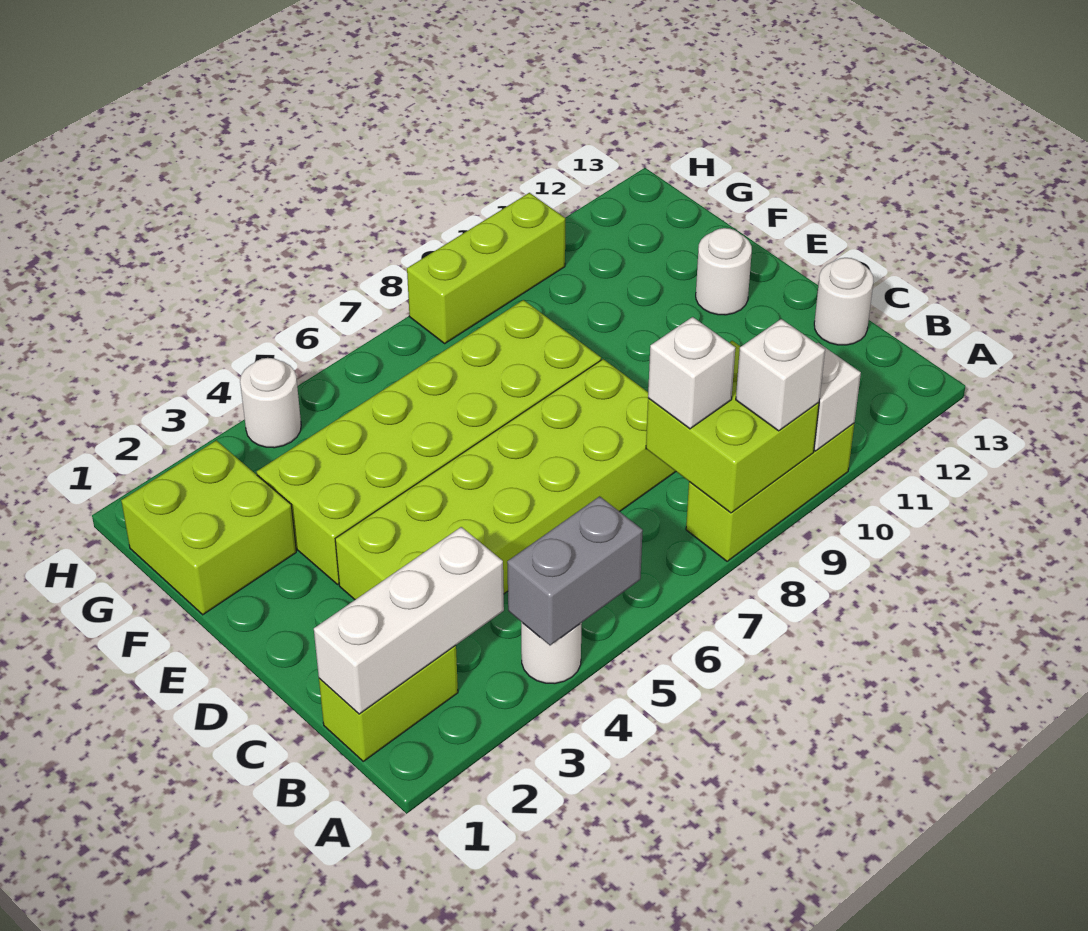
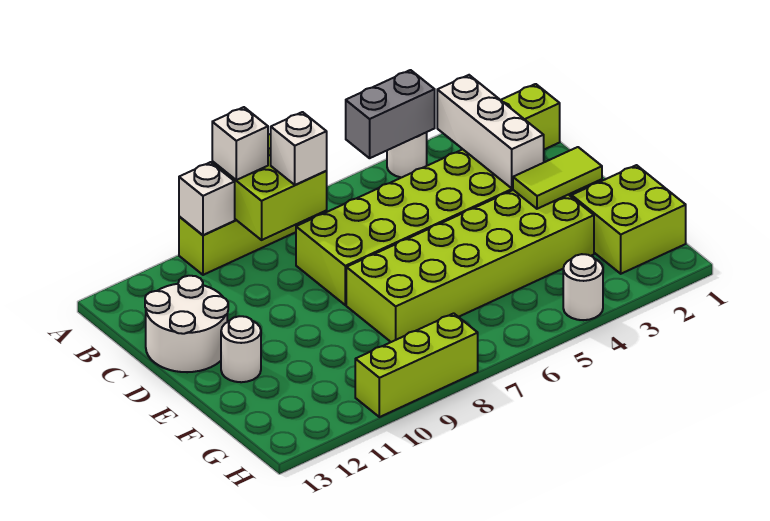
white 1x3 brick [314,527,504,714] -> white 1x3 brick turned to [437,75,544,189]
white 1x1 round brick [814,258,873,345] -> white 2x2 round brick [145,276,228,372]
none -> lime 1x2 tile [513,147,602,209]

